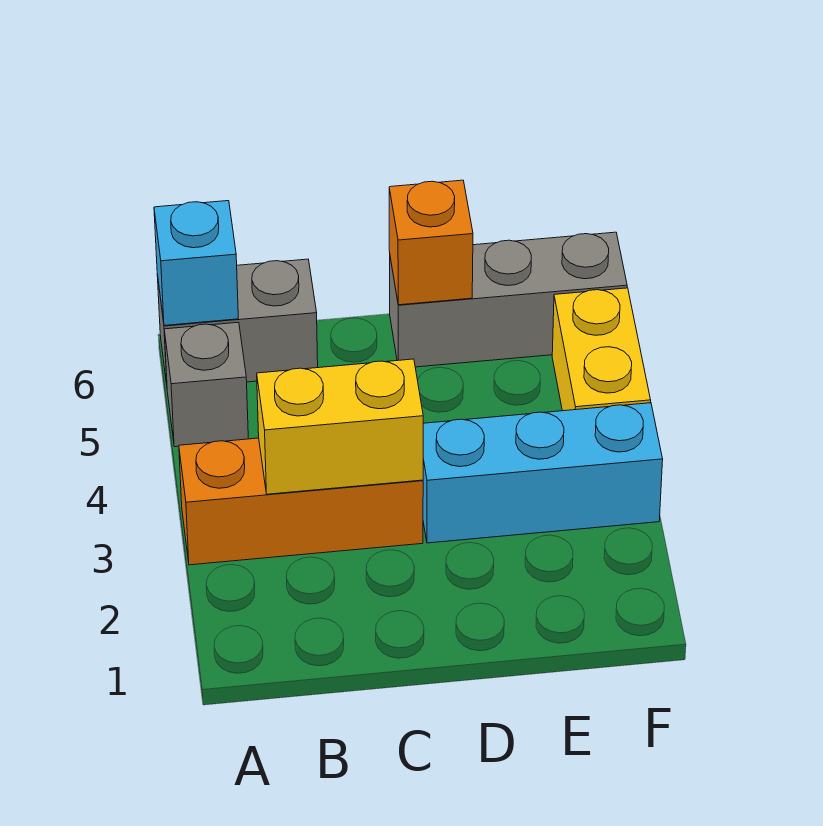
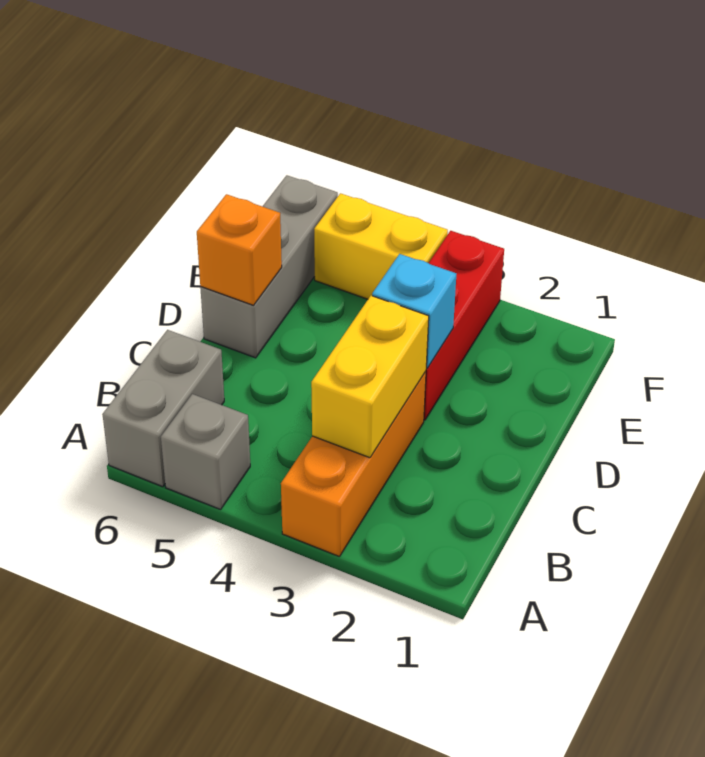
cyan 1x1 brick [154,201,238,326] -> cyan 1x1 brick moved to [372,254,456,368]
cyan 1x3 brick [423,403,663,543] -> red 1x3 brick [424,231,504,420]

